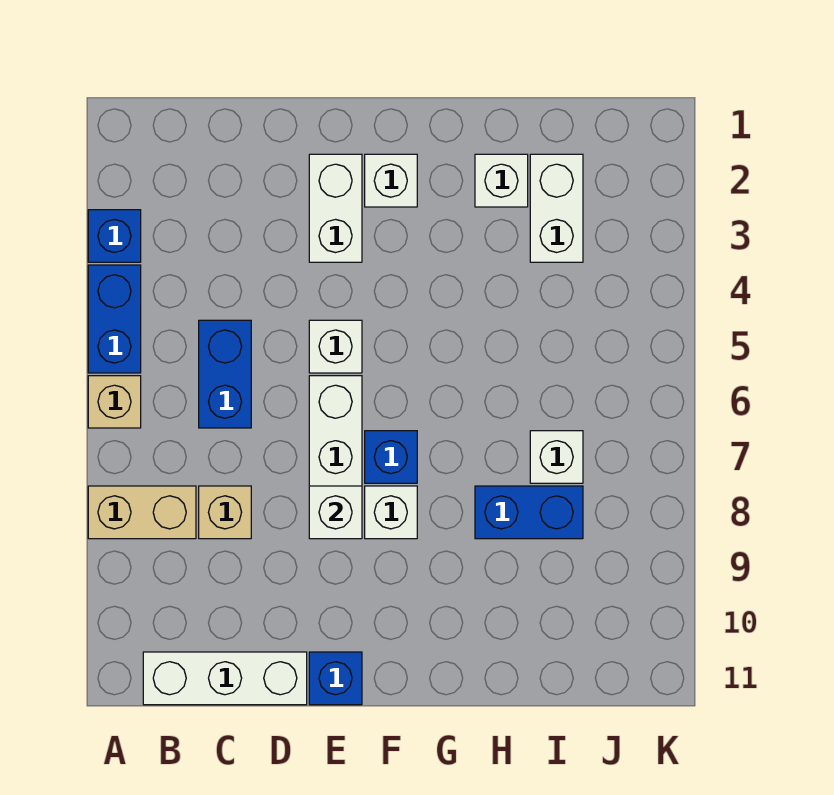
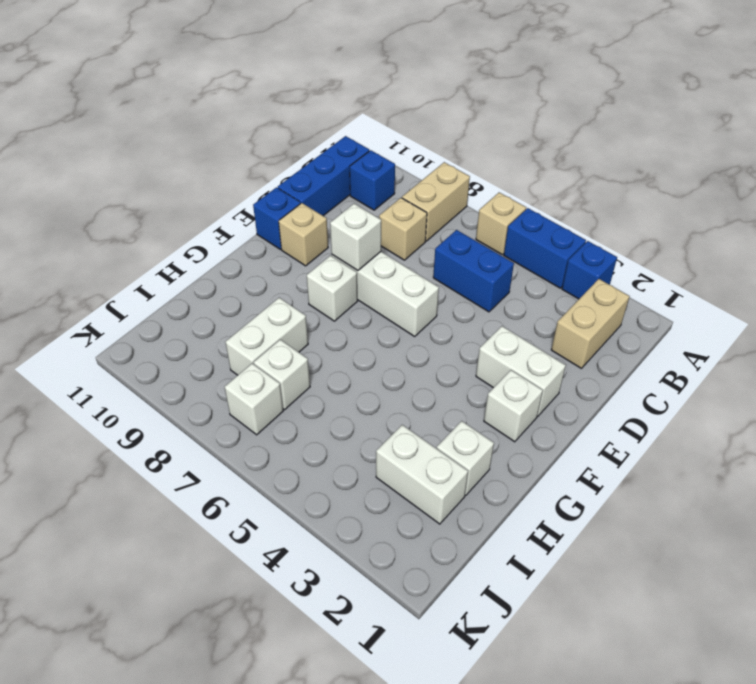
none -> tan 1x2 brick [551,279,630,369]
white 1x3 brick [143,652,307,705] -> blue 1x3 brick [278,136,369,216]
white 1x1 brick [309,320,362,373] -> white 1x1 brick moved to [225,363,283,435]
none -> tan 1x1 brick [279,203,328,266]
blue 1x1 brick [365,431,417,483] -> blue 1x1 brick moved to [350,150,395,210]
blue 1x2 brick [475,486,583,539] -> white 1x2 brick [225,298,308,375]

